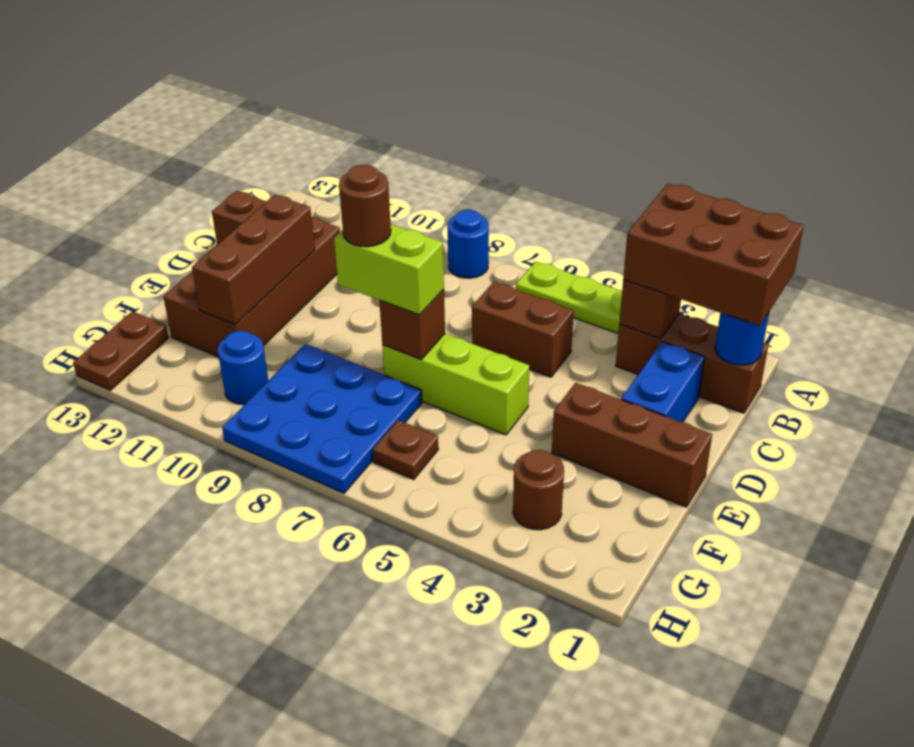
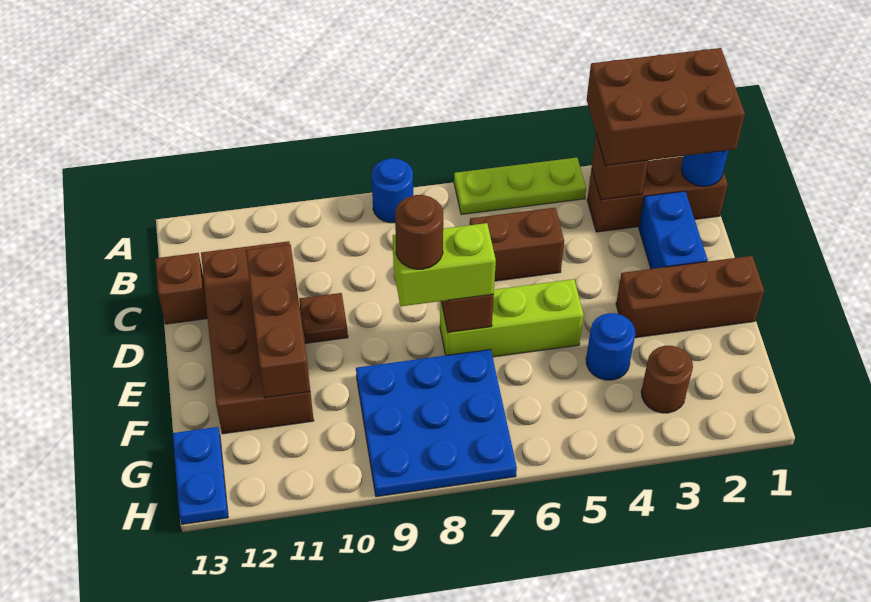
brown 1x1 plate [373,420,438,479] -> brown 1x1 plate moved to [299,293,348,343]
blue 1x1 round brick [217,331,268,405] -> blue 1x1 round brick moved to [586,313,635,380]
brown 1x2 plate [73,311,168,390] -> blue 1x2 plate [173,427,228,524]

